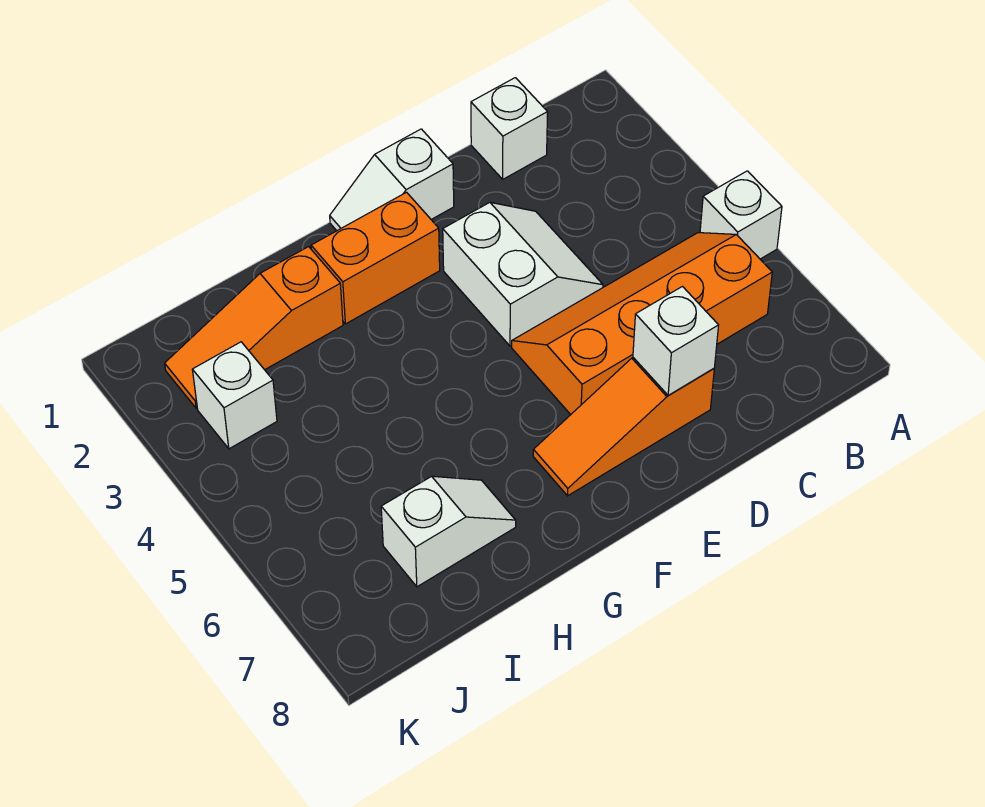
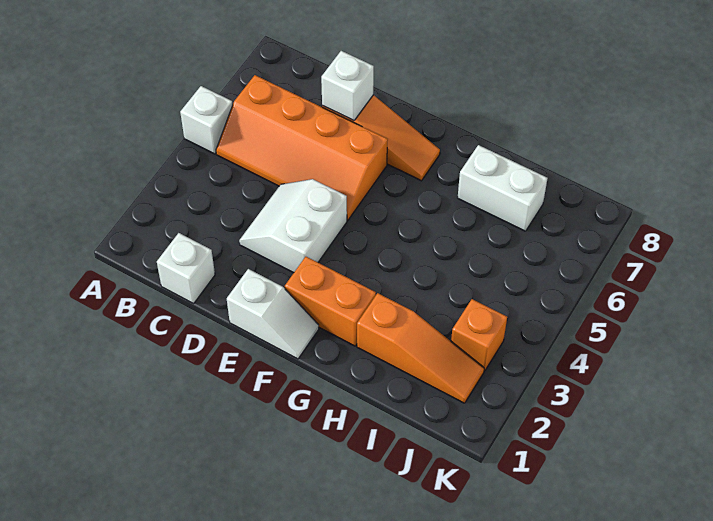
white 1x2 slope [381,476,516,587] -> white 1x2 brick [458,145,548,231]
white 1x1 brick [192,342,277,449] -> orange 1x1 brick [451,299,507,371]

